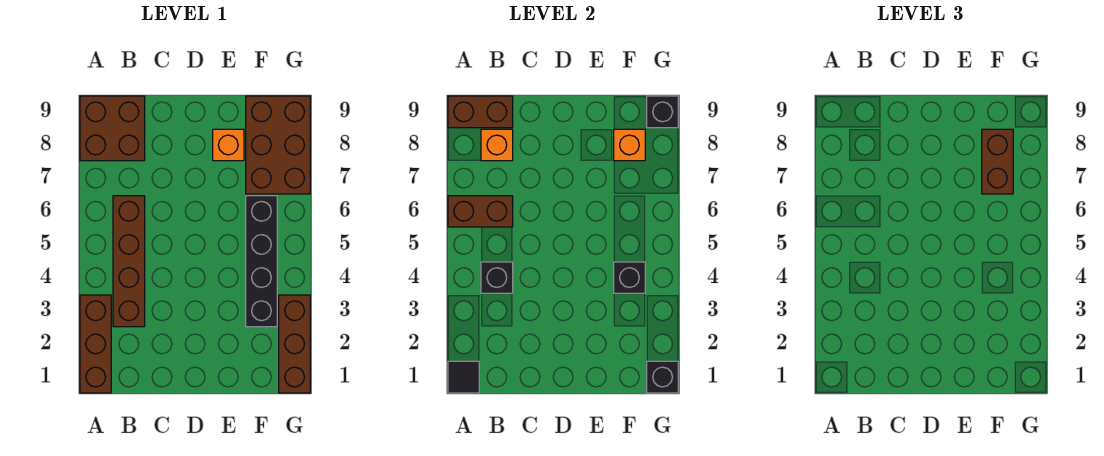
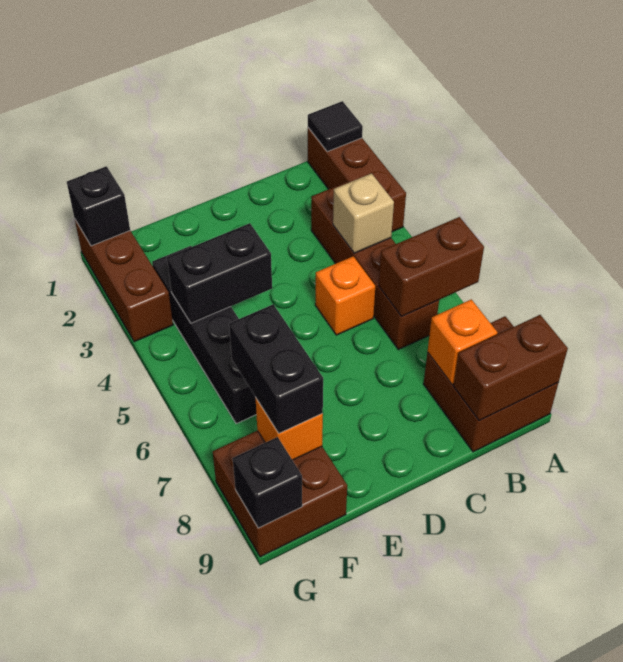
black 1x1 brick [481,262,513,293] -> tan 1x1 brick [333,174,394,253]
orange 1x1 brick [213,129,244,161] -> orange 1x1 brick moved to [315,256,375,335]
black 1x1 brick [614,262,645,293] -> black 1x2 brick [167,223,272,323]
brown 2x3 brick [246,96,310,194] -> brown 2x2 brick [213,431,347,557]
brown 1x2 brick [982,129,1013,194] -> black 1x2 brick [229,304,323,433]

